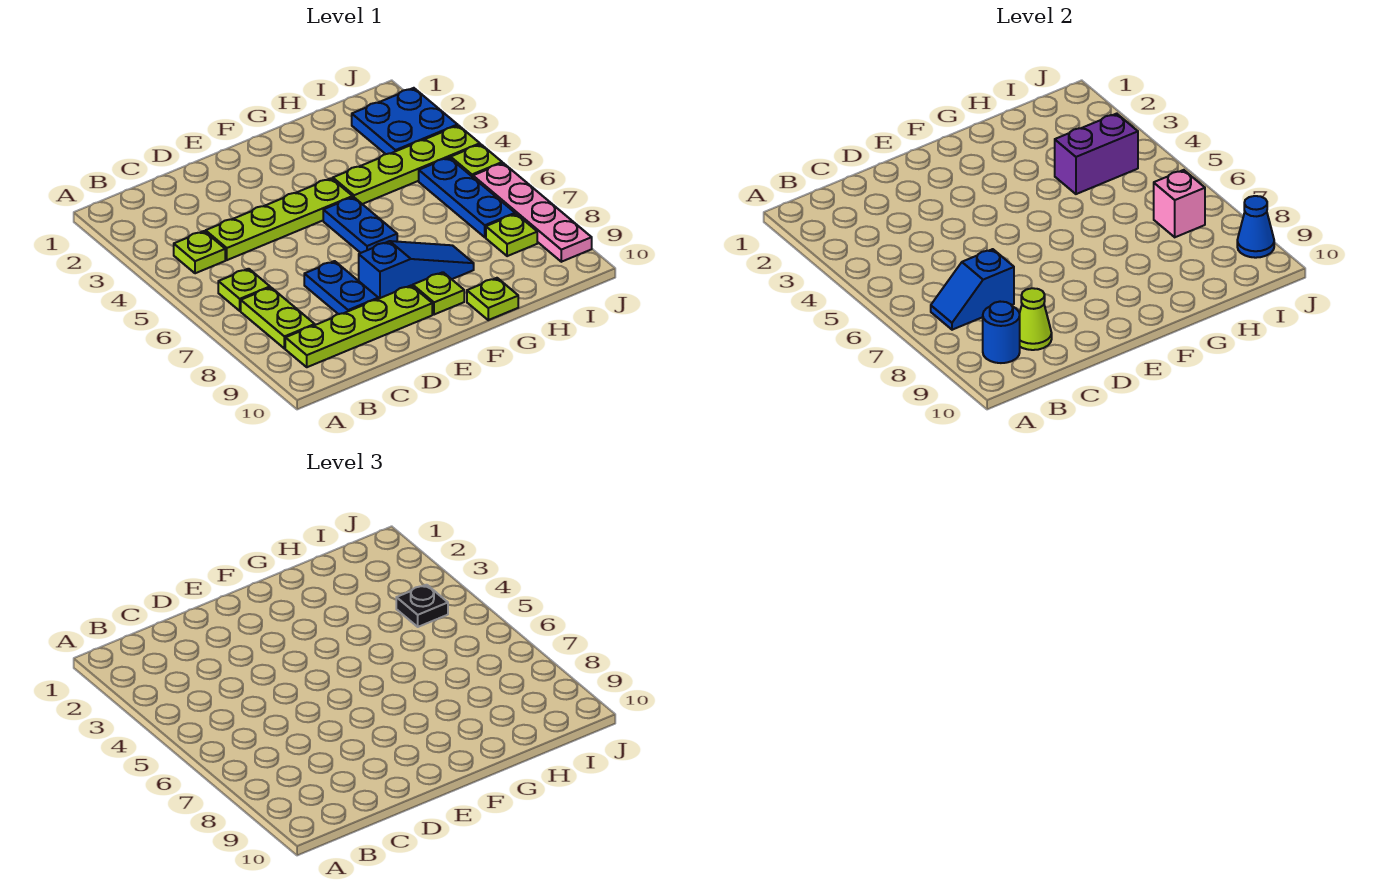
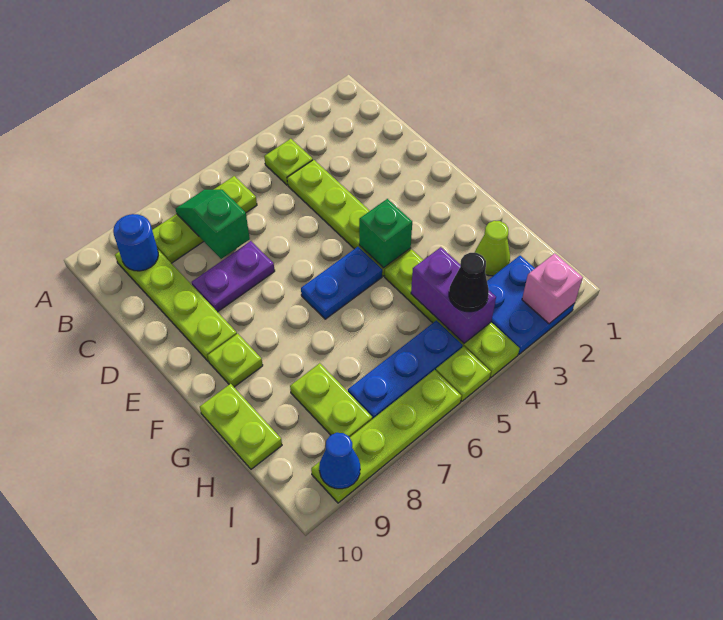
blue 1x2 slope [931,249,1014,330] -> green 1x2 slope [176,190,250,259]
lime 1x1 cone [1019,288,1052,350] -> lime 1x1 cone moved to [475,221,510,276]
blue 1x2 plate [304,261,378,314] -> purple 1x2 plate [192,241,275,312]
blue 1x3 slope [359,241,474,299] -> none
none -> green 1x1 brick [359,199,412,268]
lime 1x1 plate [467,278,518,320] -> lime 1x2 plate [200,384,282,469]
black 1x1 plate [396,585,448,627] -> black 1x1 cone [449,253,489,312]
pink 1x1 brick [1154,170,1205,237] -> pink 1x1 brick moved to [522,253,583,324]
lime 1x1 plate [486,214,537,256] -> lime 1x2 plate [290,363,372,437]
pink 1x4 plate [473,163,592,262] -> lime 1x4 plate [311,370,462,503]

